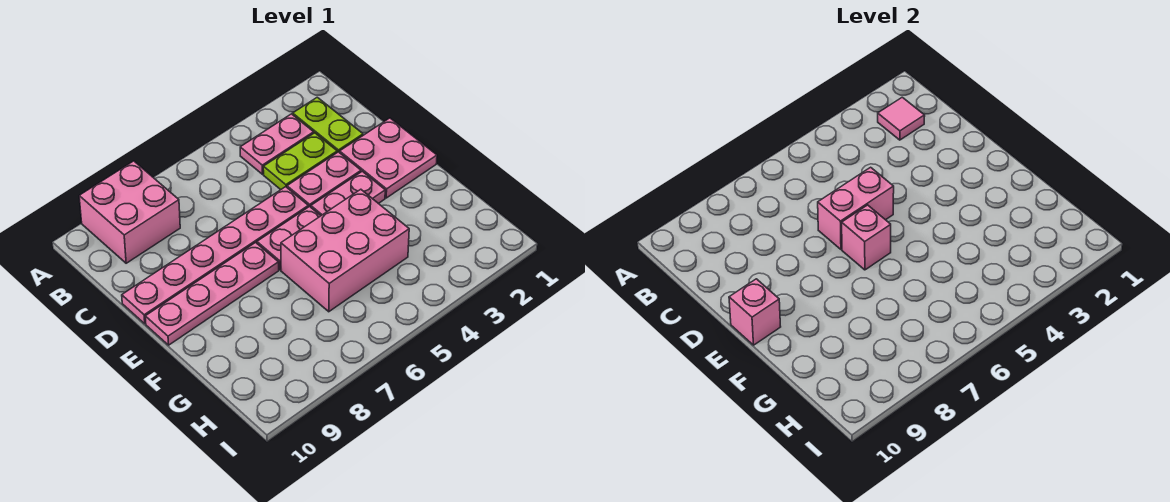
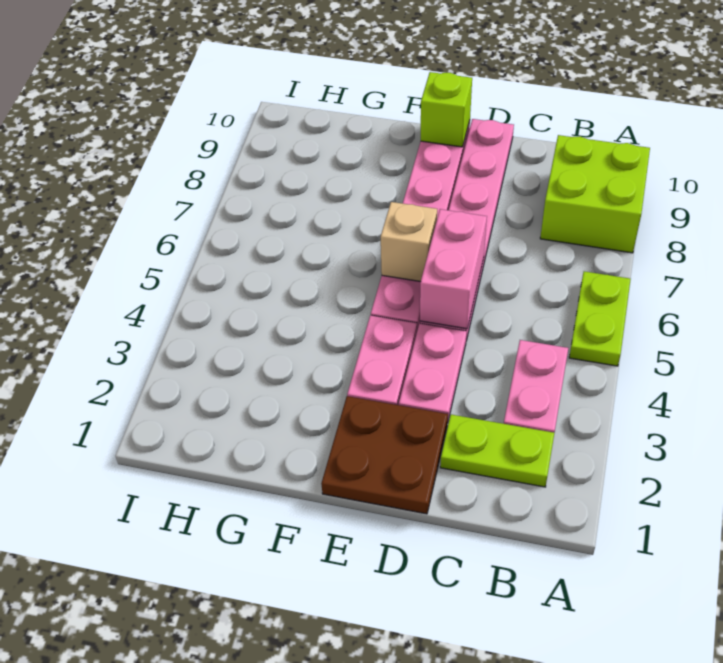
pink 2x2 brick [79,161,180,263] -> lime 2x2 brick [540,135,650,253]
pink 1x1 tile [878,97,925,140] -> none
lime 1x2 plate [263,133,337,190] -> lime 1x2 plate moved to [569,271,631,366]
pink 2x2 plate [340,118,437,198] -> brown 2x2 plate [321,396,448,514]
pink 1x1 brick [842,205,891,270] -> tan 1x1 brick [381,202,437,282]
pink 1x1 brick [729,279,781,345] -> lime 1x1 brick [421,72,472,147]
pink 2x3 brick [281,189,409,312] -> none

